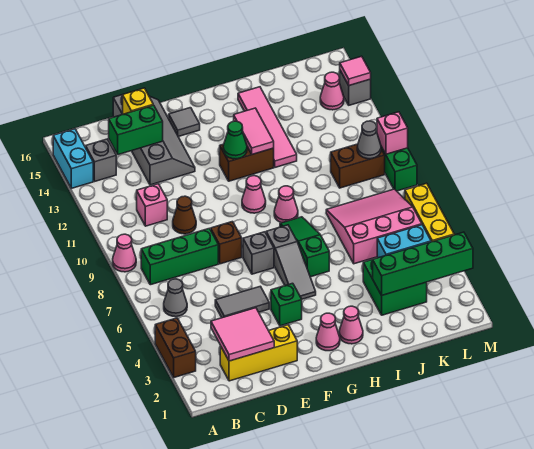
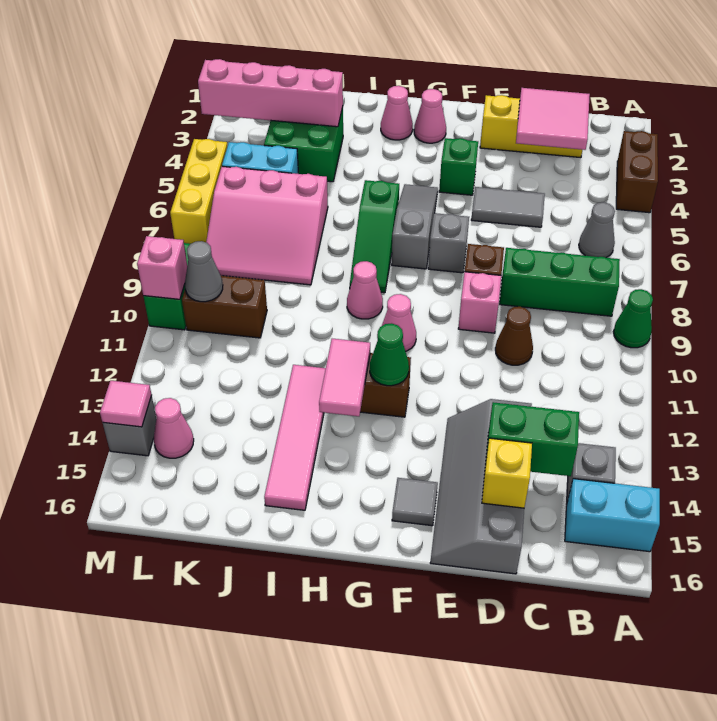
pink 1x1 cone [113,234,136,272] -> green 1x1 cone [613,289,653,348]
cyan 1x2 brick [53,129,93,188] -> cyan 1x2 brick turned to [565,479,660,552]
pink 1x1 brick [137,184,167,226] -> pink 1x1 brick moved to [458,272,501,333]
green 1x4 brick [373,232,473,295] -> pink 1x4 brick [198,59,343,127]

